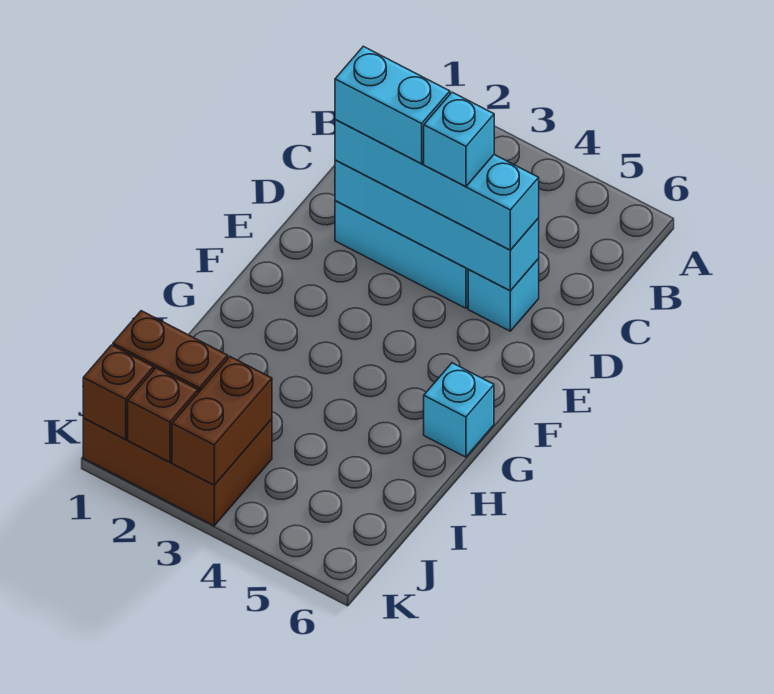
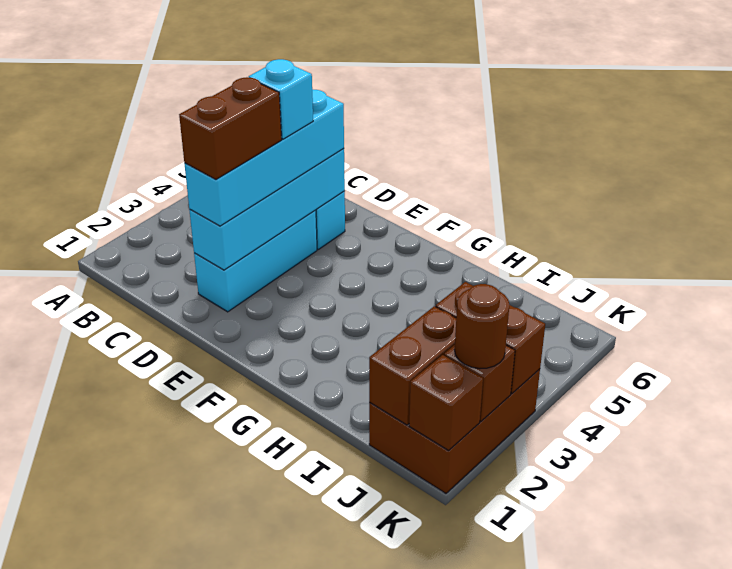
cyan 1x2 brick [335,46,450,164] -> brown 1x2 brick [179,78,282,179]
cyan 1x1 brick [424,363,494,457] -> none
none -> brown 1x1 round brick [455,284,509,369]

